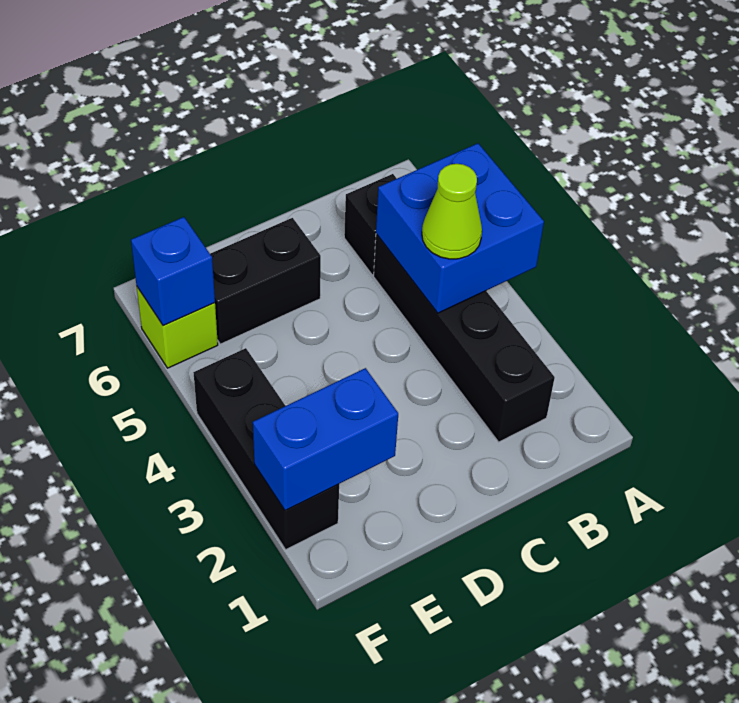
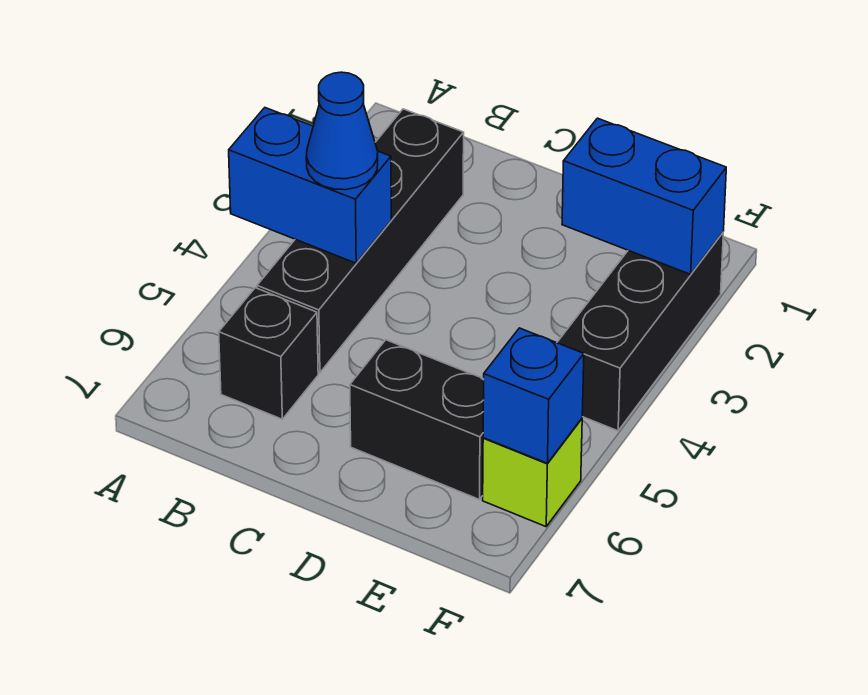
blue 2x2 brick [376,143,544,313] -> blue 1x2 brick [229,108,391,263]
lime 1x1 cone [422,164,482,259] -> blue 1x1 cone [306,72,378,190]

